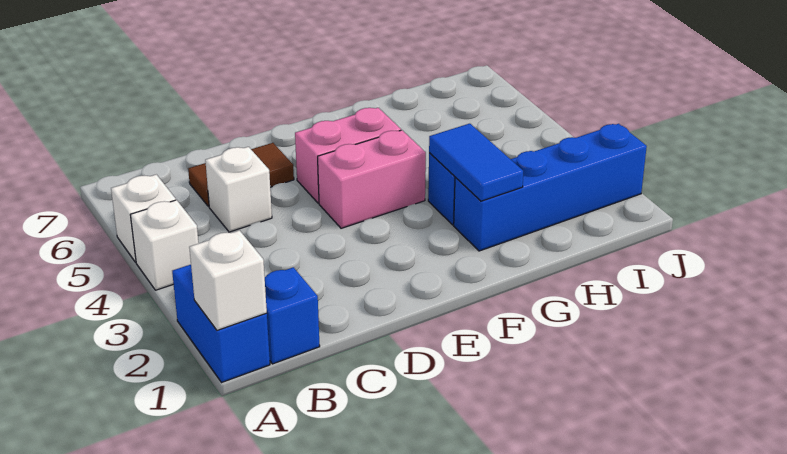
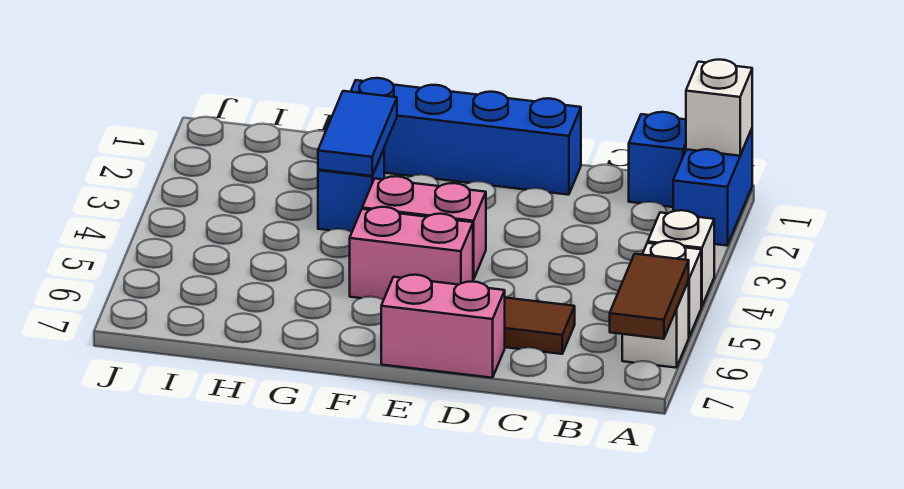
none -> brown 1x2 tile [610,254,689,339]
white 1x1 brick [205,147,272,232] -> white 1x1 brick moved to [622,280,689,368]
none -> pink 1x2 brick [381,275,505,378]
blue 1x4 brick [454,124,647,251] -> blue 1x4 brick moved to [351,78,581,195]

